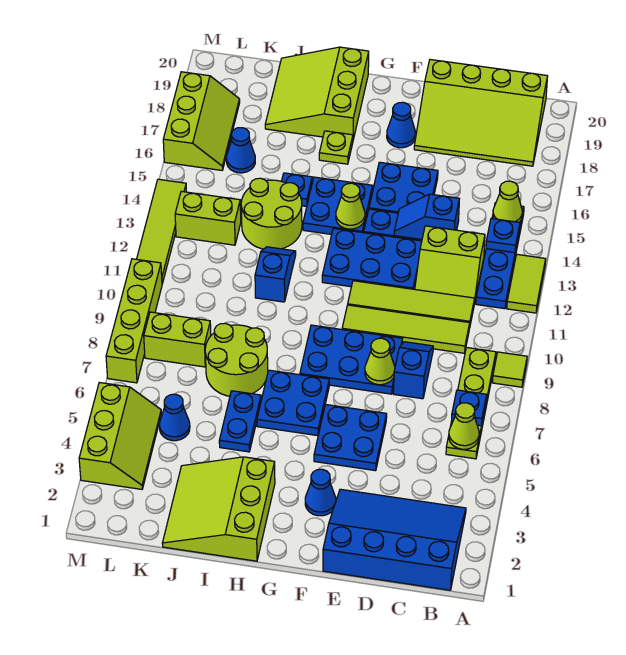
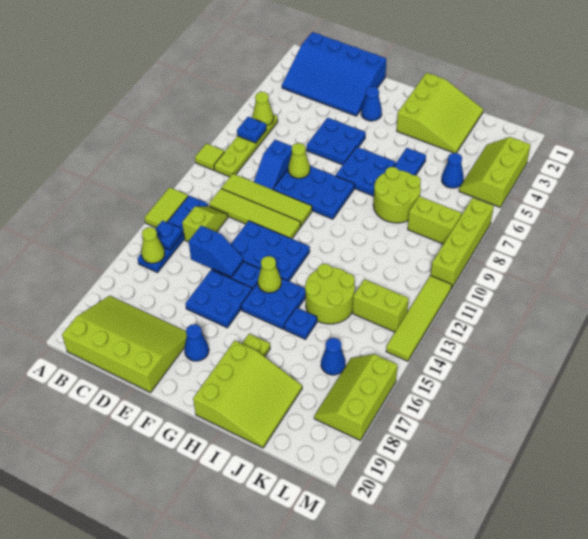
lime 2x2 slope [415,226,485,303] -> lime 1x2 slope [182,206,228,242]
blue 1x2 slope [255,247,296,302] -> none

